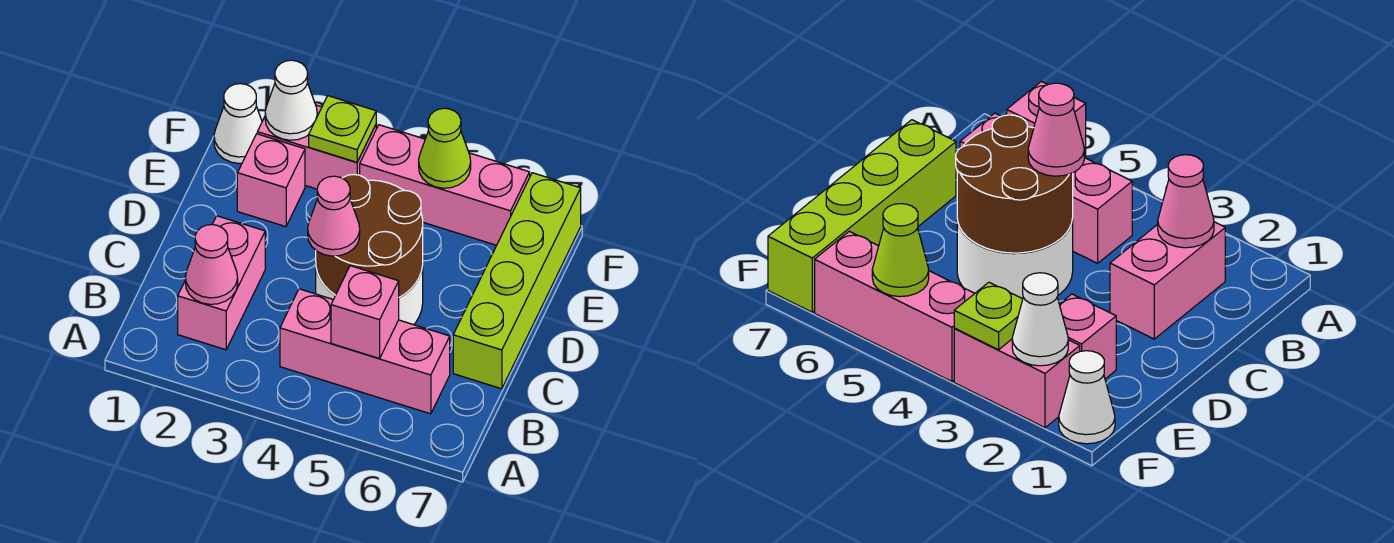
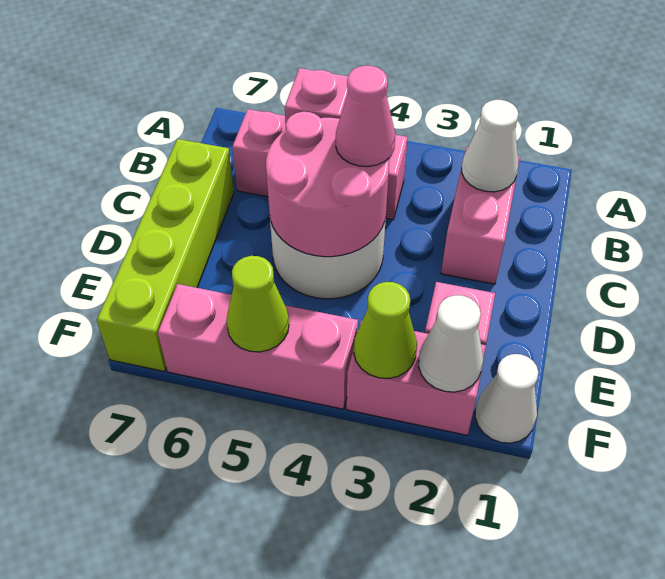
pink 1x1 cone [185,225,238,304] -> white 1x1 cone [462,100,518,192]
brown 2x2 round brick [316,175,423,297] -> pink 2x2 round brick [266,112,389,257]
lime 1x1 plate [309,96,376,162] -> lime 1x1 cone [354,282,417,378]

